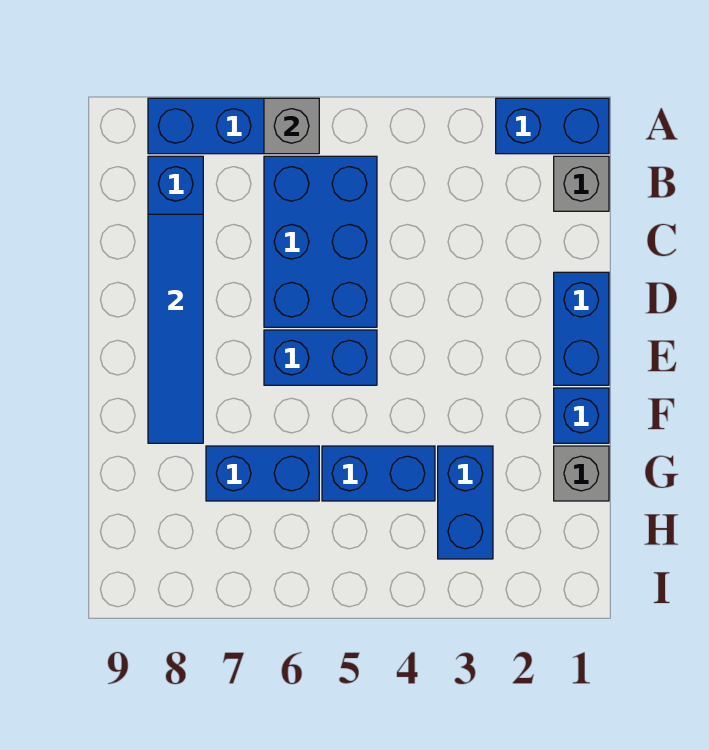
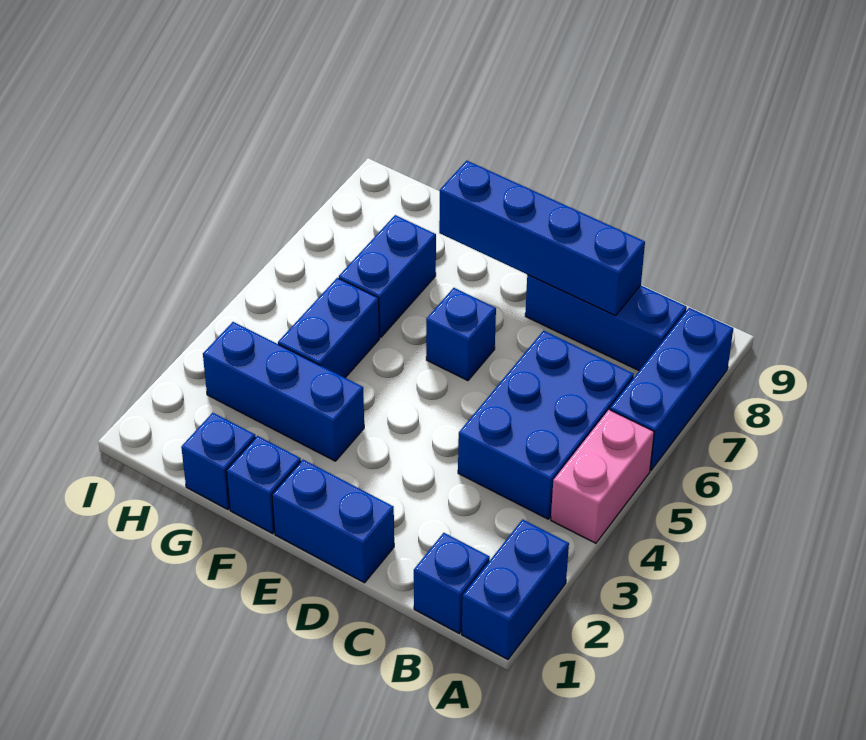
none -> pink 1x2 brick [551,410,654,543]
grey 1x1 brick [264,98,319,154] -> none
grey 1x1 brick [554,156,609,211] -> blue 1x1 brick [414,533,490,633]
blue 2x3 brick [264,156,377,327] -> blue 2x3 brick turned to [458,331,634,519]
blue 1x4 tile [148,214,203,443] -> blue 1x4 brick [439,161,645,316]
blue 1x2 brick [264,330,377,385] -> blue 1x1 brick [426,288,496,381]
grey 1x1 brick [554,446,609,501] -> blue 1x1 brick [181,413,256,509]
blue 1x2 brick [438,446,493,559] -> blue 1x3 brick [203,322,364,461]

